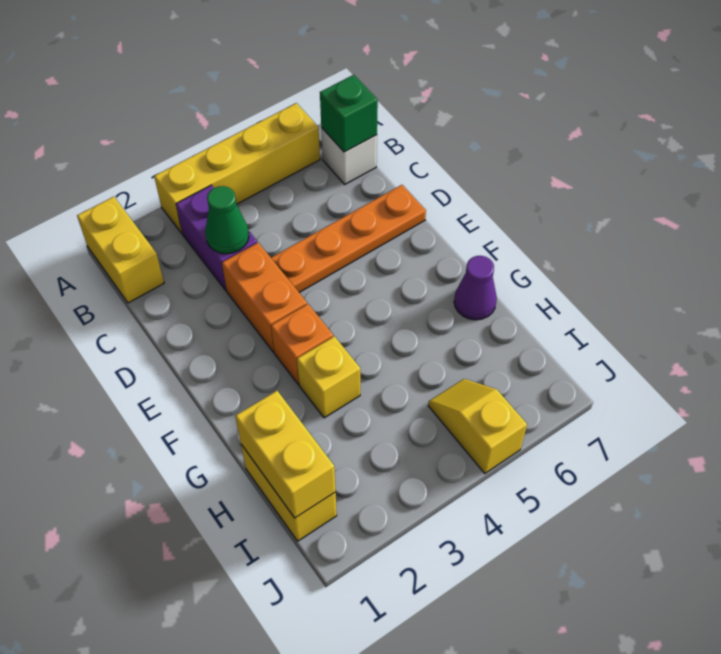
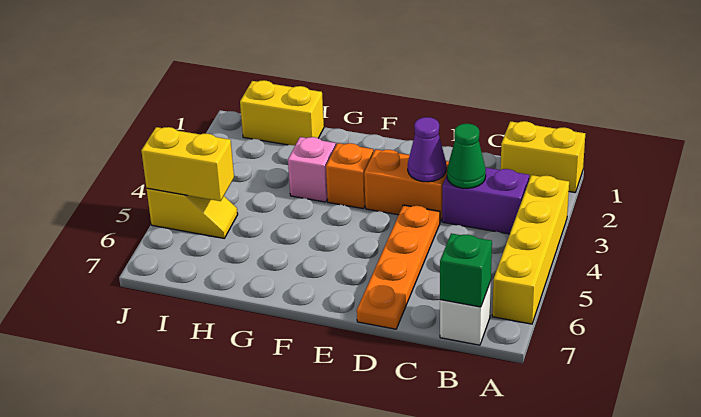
yellow 1x1 brick [297,336,360,418] -> pink 1x1 brick [288,137,336,202]
purple 1x1 cone [454,256,497,320] -> purple 1x1 cone moved to [408,117,446,182]
yellow 1x2 brick [235,391,336,518] -> yellow 1x2 brick moved to [141,127,234,201]

